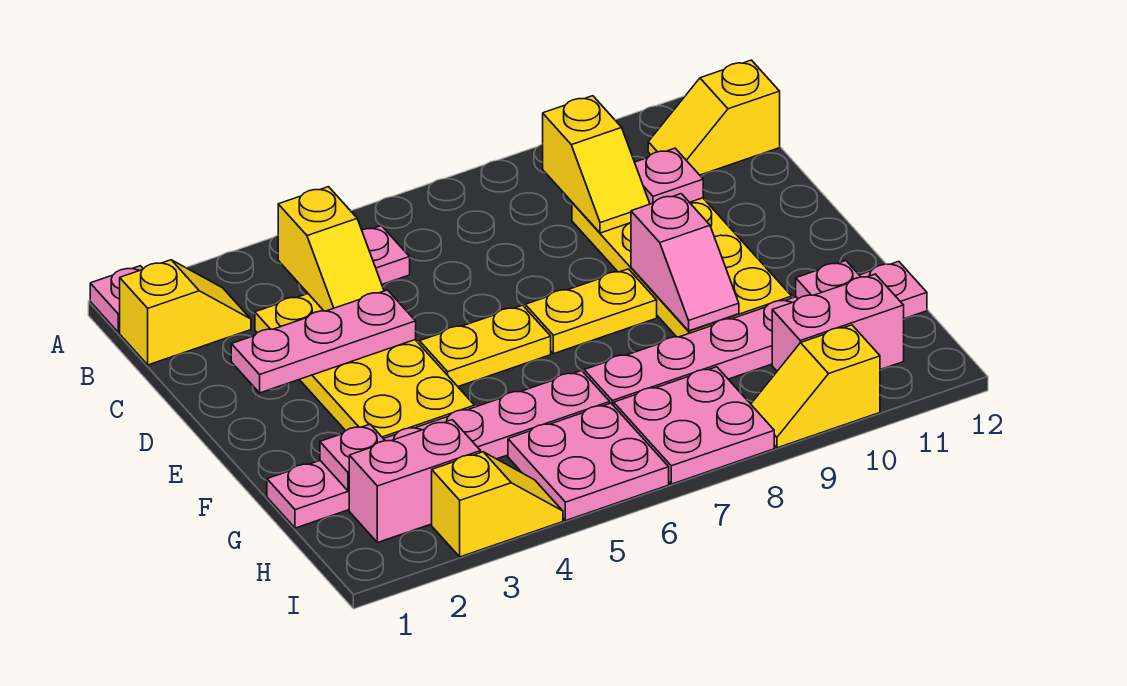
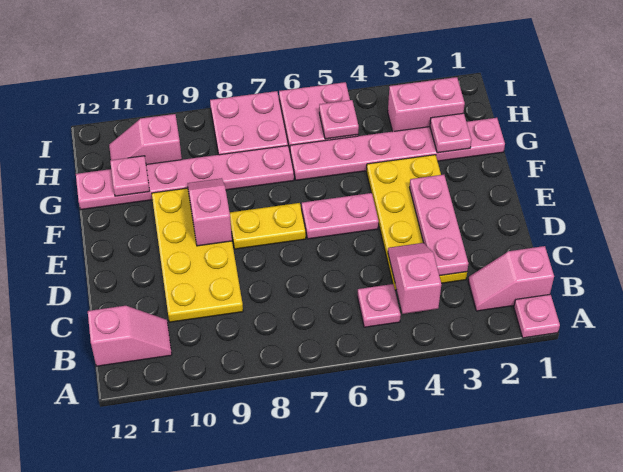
yellow 1x2 slope [120,260,251,365] -> pink 1x2 slope [468,246,554,311]
yellow 1x2 slope [278,187,384,311] -> pink 1x2 slope [388,243,441,314]
yellow 1x2 slope [543,96,650,233] -> none
yellow 1x2 slope [648,60,780,175] -> pink 1x2 slope [88,306,172,366]
pink 1x1 plate [635,148,703,204] -> pink 1x1 plate moved to [319,100,359,139]
pink 1x3 plate [231,290,416,393] -> pink 1x3 plate turned to [410,175,468,276]
yellow 1x2 plate [420,305,551,386] -> pink 1x2 plate [302,193,379,239]
pink 1x2 brick [772,274,904,371] -> pink 1x2 slope [109,114,182,164]
yellow 1x2 slope [432,452,563,557] -> none
yellow 1x2 slope [751,325,880,448] -> none

